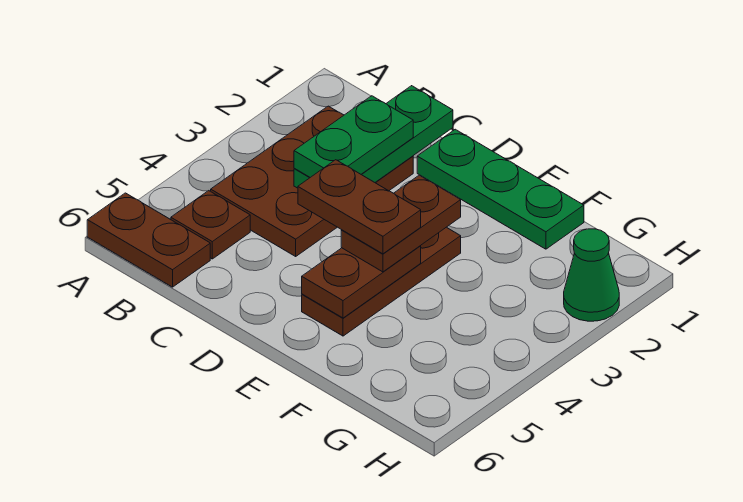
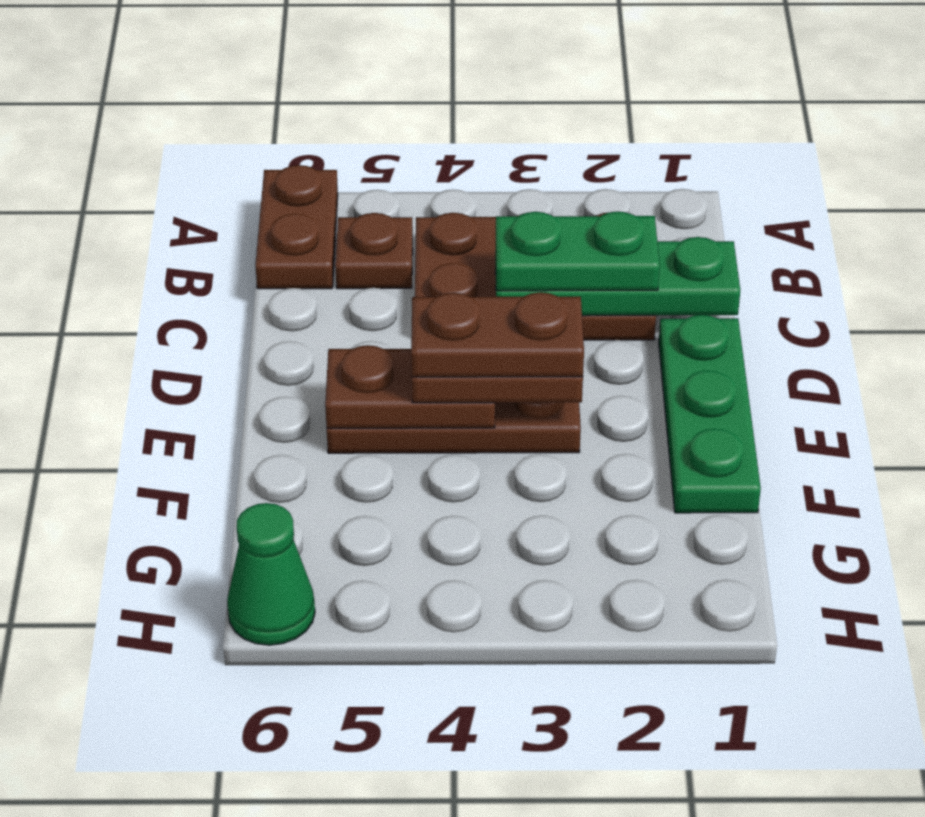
brown 1x2 plate [298,160,421,254] -> brown 1x2 plate turned to [411,292,584,377]
green 1x1 cone [564,229,619,321] -> green 1x1 cone moved to [227,503,315,645]

